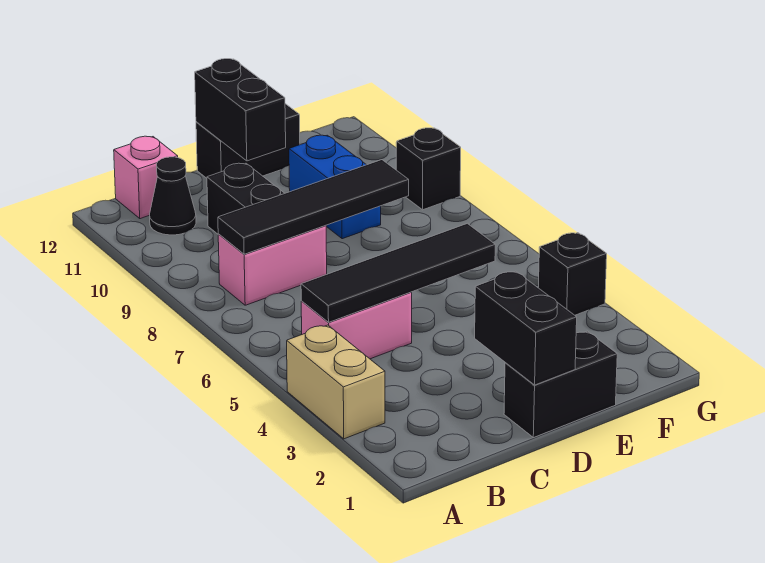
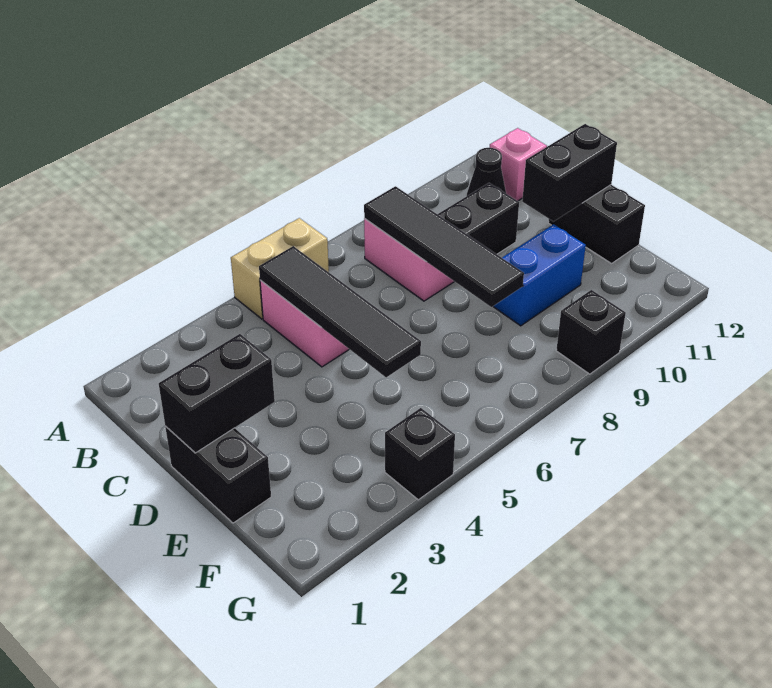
tan 1x2 brick [287,325,385,439] -> tan 1x2 brick moved to [231,218,329,319]

